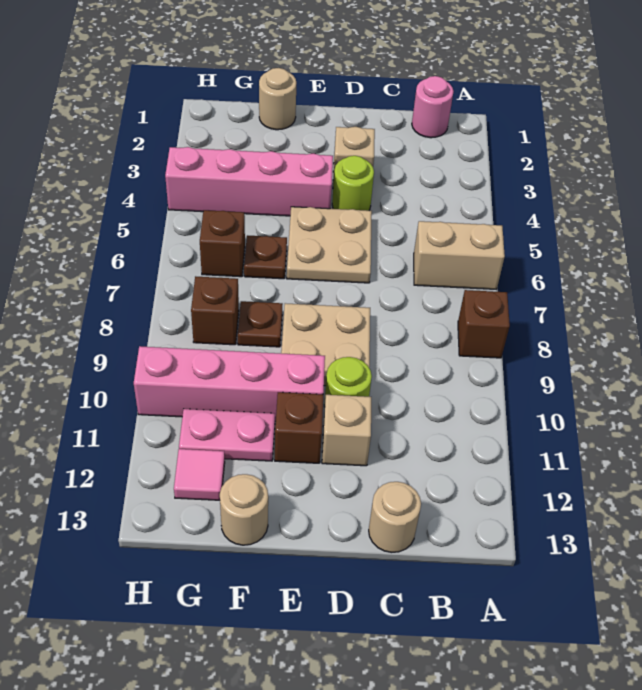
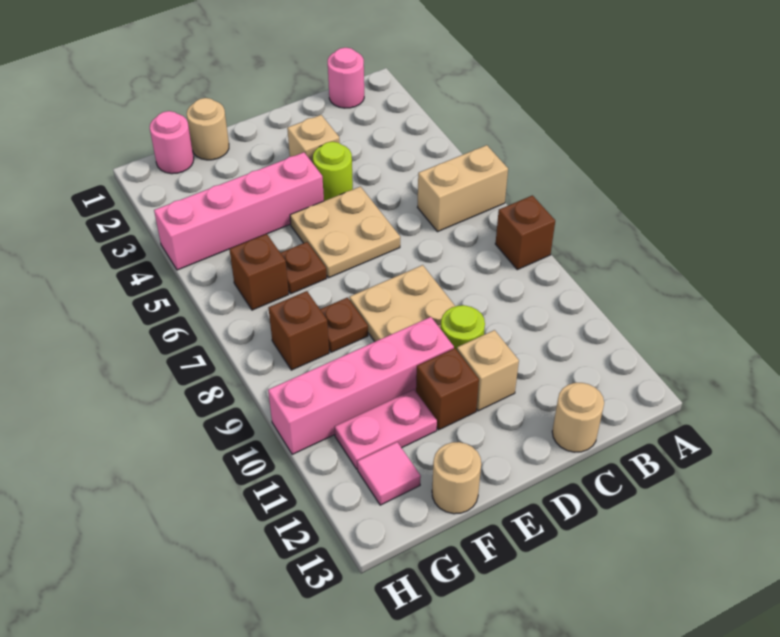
none -> pink 1x1 round brick [150,111,194,174]

